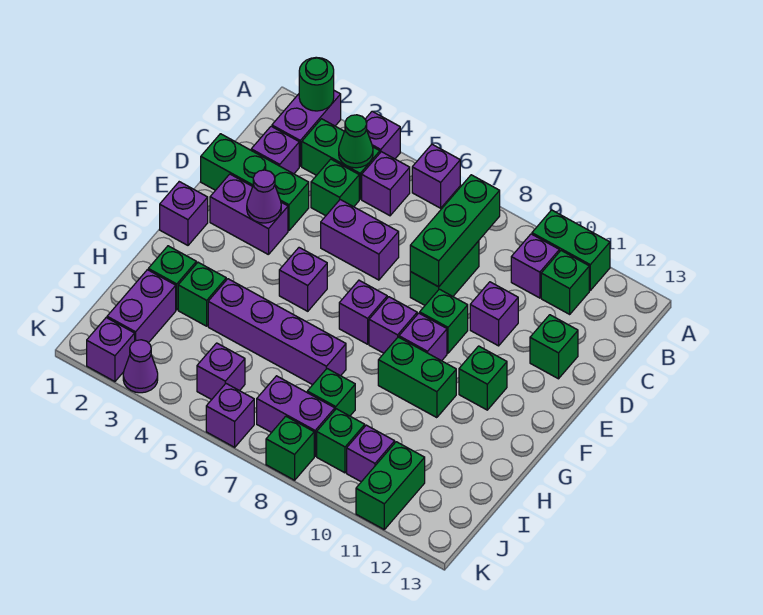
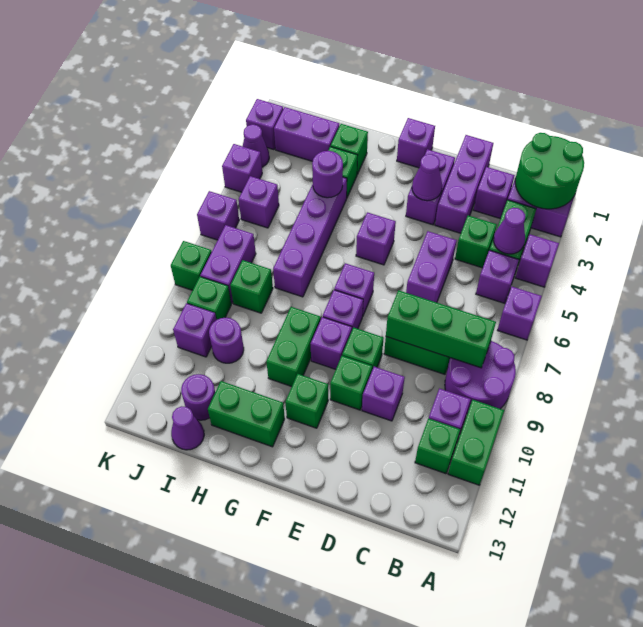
green 1x1 round brick [299,57,334,111] -> green 2x2 round brick [515,133,584,209]
none -> purple 2x2 round brick [445,341,516,414]
green 1x1 cone [339,115,373,168] -> purple 1x1 cone [494,208,525,254]
green 1x3 brick [201,134,309,231] -> purple 1x3 brick [435,135,493,233]
green 1x1 brick [530,315,578,379] -> green 1x1 brick moved to [330,356,372,410]
none -> purple 1x1 round brick [312,151,343,198]
none -> purple 1x1 round brick [209,318,244,363]
none -> purple 1x1 round brick [181,374,215,420]
none -> purple 1x1 cone [171,406,204,450]
green 1x2 brick [356,442,425,529] -> green 1x2 brick moved to [208,381,285,447]
none -> purple 1x1 brick [222,144,262,192]

